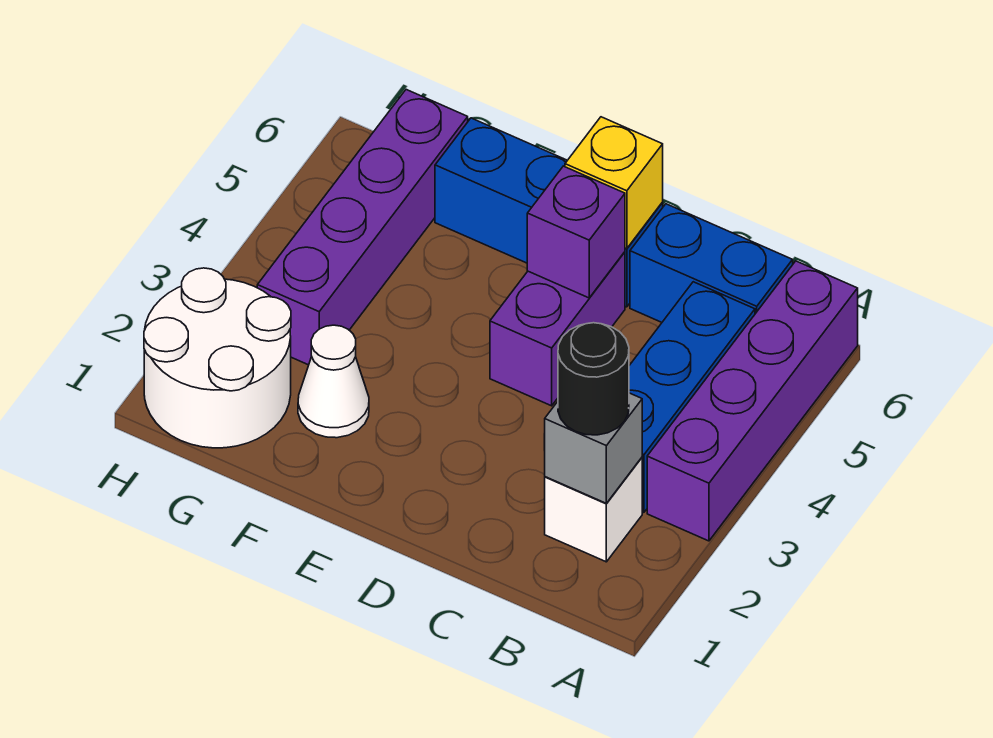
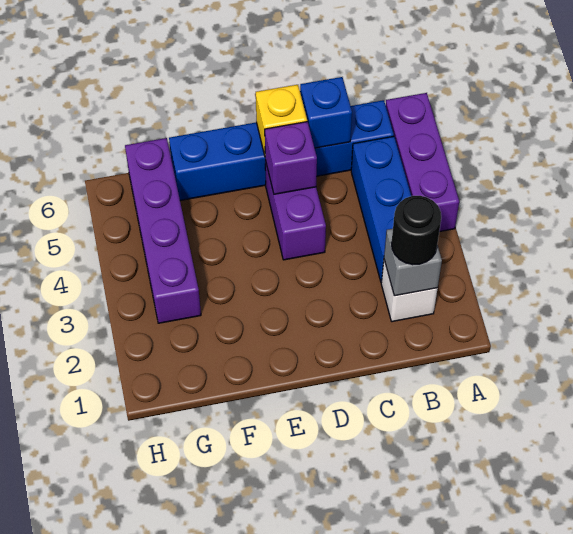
purple 1x4 brick [647,261,858,541] -> purple 1x3 brick [386,93,459,232]
none -> blue 1x1 brick [300,77,352,148]
white 1x1 cone [298,325,369,438] -> none
white 2x2 round brick [144,268,291,448] -> none

